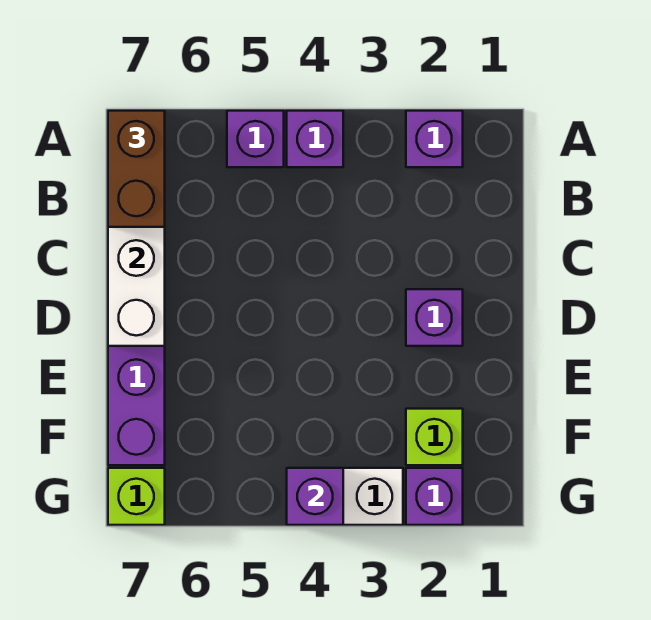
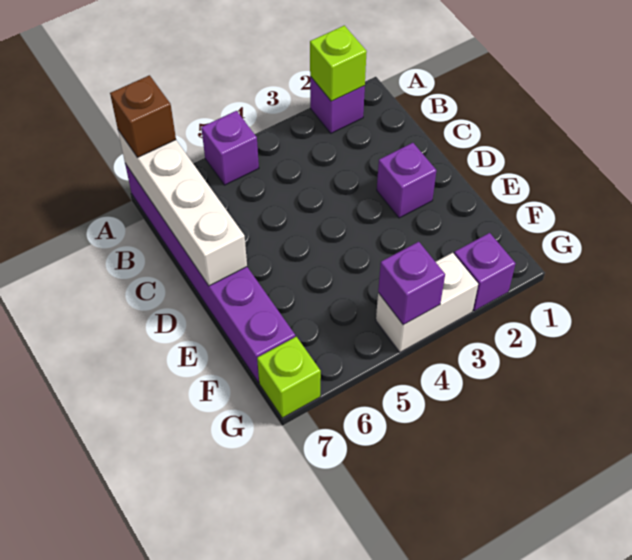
purple 1x1 brick [287,111,343,167] -> none
brown 1x2 brick [108,111,165,227] -> brown 1x1 brick [110,75,176,158]
lime 1x1 brick [406,409,463,465] -> lime 1x1 brick moved to [310,25,367,101]

